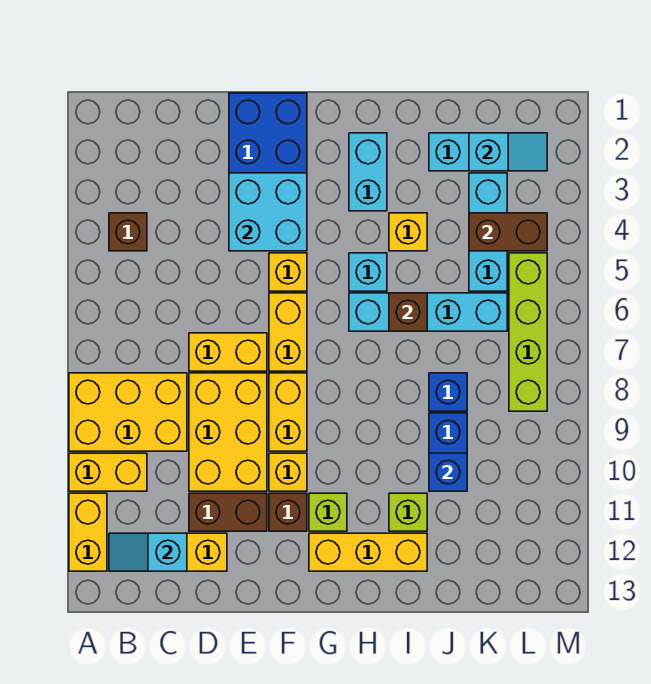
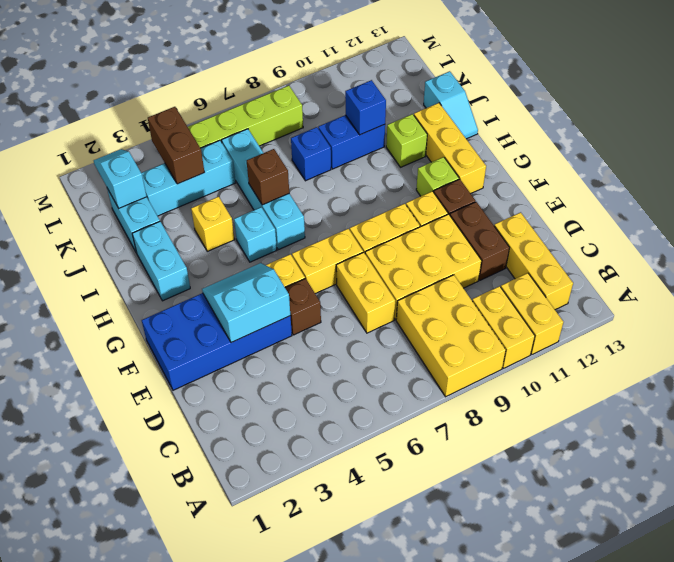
yellow 1x2 brick [69,493,107,571] -> yellow 1x2 brick turned to [501,273,563,354]
brown 1x1 brick [109,213,147,251] -> brown 1x1 brick moved to [285,279,321,335]
cyan 1x2 slope [109,533,187,571] -> cyan 1x2 slope moved to [424,71,478,139]
cyan 2x2 brick [229,173,307,251] -> cyan 2x2 slope [202,263,290,342]
cyan 1x2 brick [349,133,387,211] -> cyan 1x2 brick turned to [132,222,190,301]

